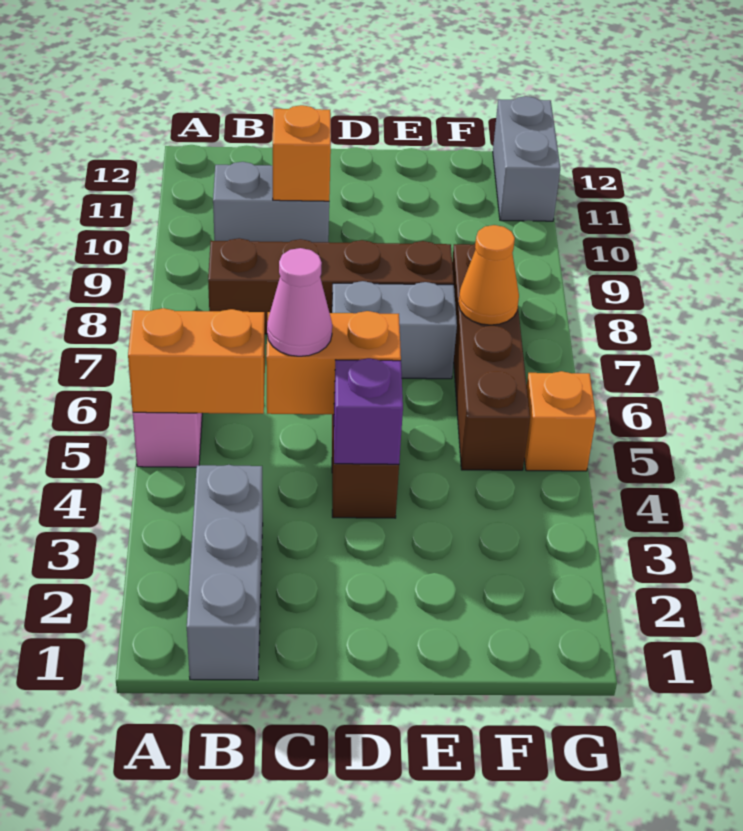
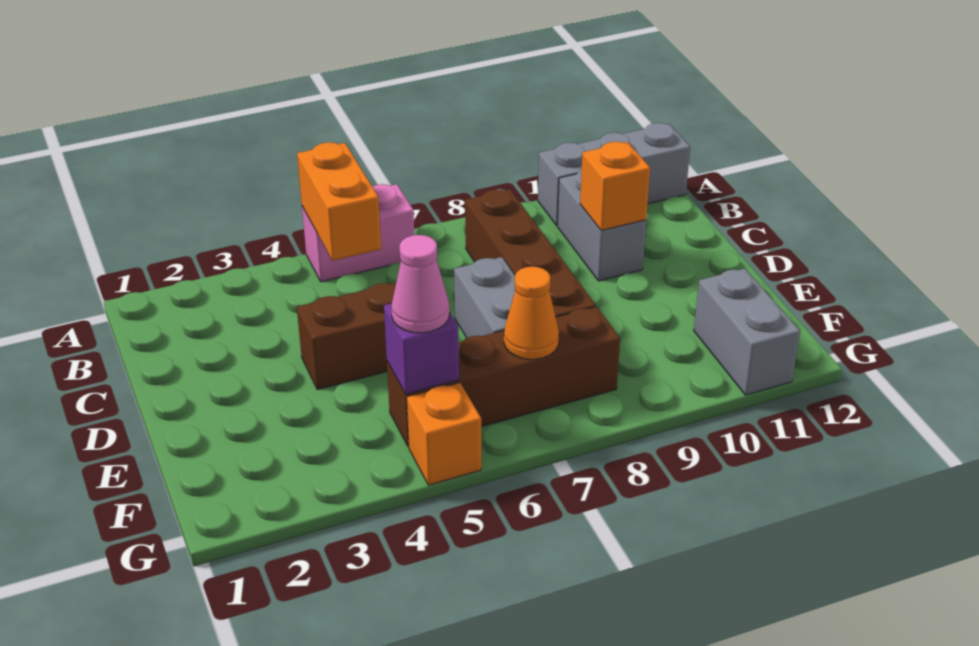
grey 1x3 brick [187,465,263,680] -> grey 1x3 brick moved to [538,123,690,226]
orange 1x2 brick [266,311,401,414] -> none
pink 1x1 cone [267,248,332,356] -> pink 1x1 cone moved to [391,235,450,333]
purple 1x1 brick [334,358,403,464] -> purple 1x1 brick moved to [384,303,459,394]
grey 1x2 brick [493,96,560,221] -> grey 1x2 brick turned to [694,268,800,395]

